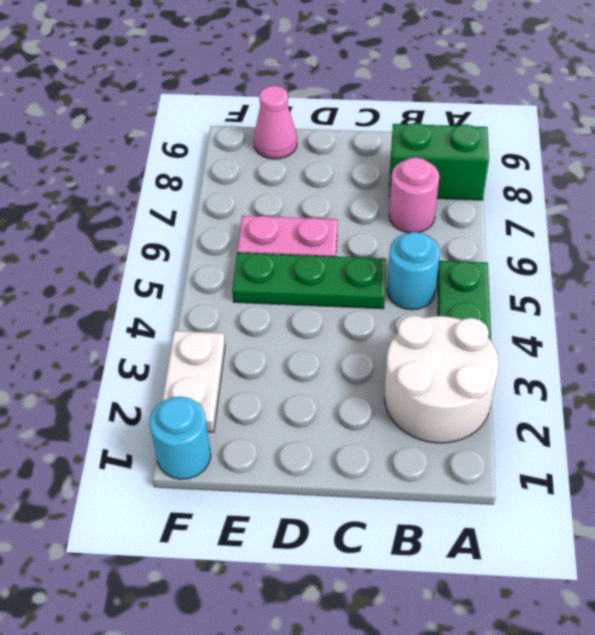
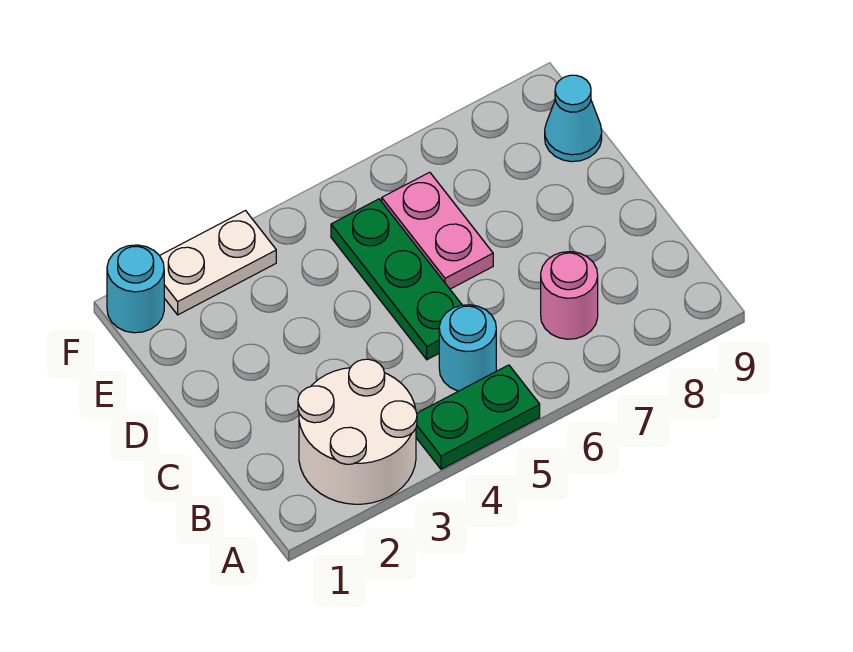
green 1x2 brick [390,123,489,200] -> none
pink 1x1 cone [254,86,297,159] -> cyan 1x1 cone [545,75,602,162]

